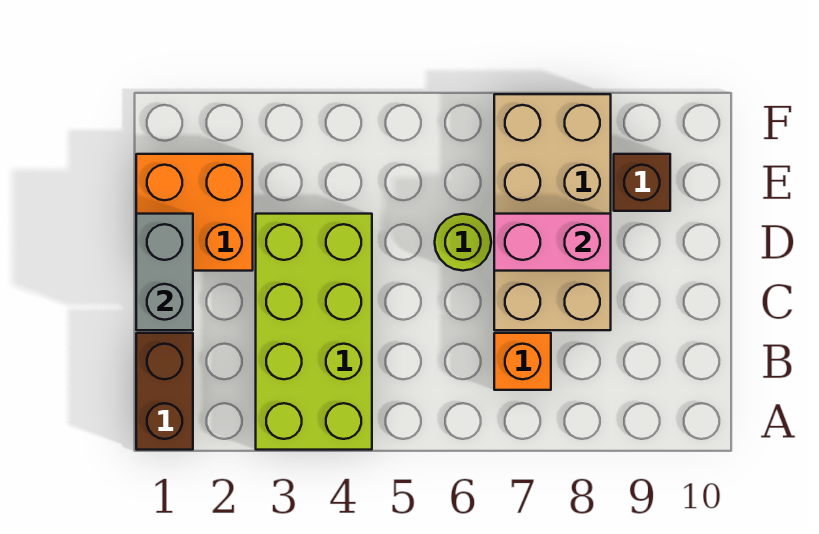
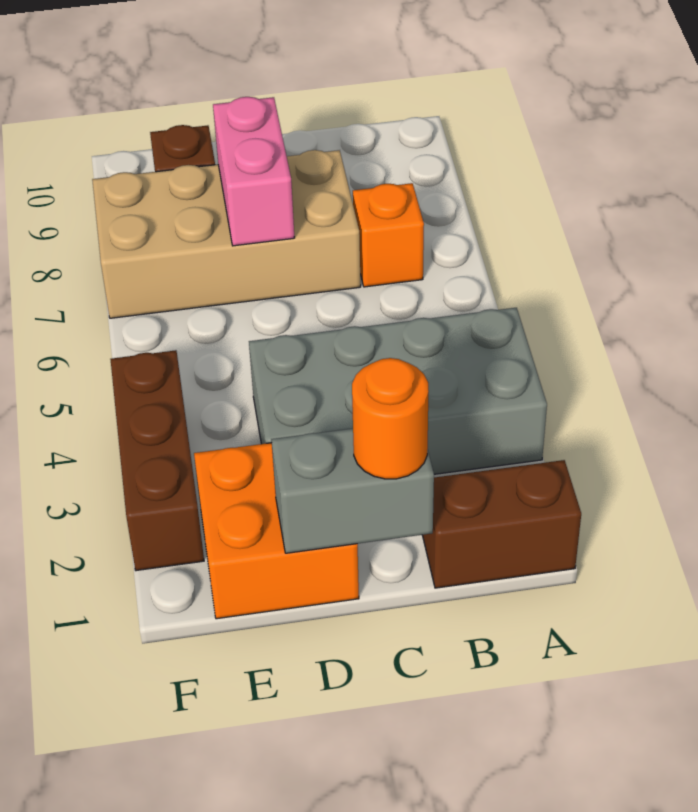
lime 2x4 brick [256,214,372,450] -> grey 2x4 brick [249,308,547,474]
none -> orange 1x1 round brick [352,358,429,479]
lime 1x1 round brick [435,214,491,271] -> none
none -> brown 1x3 brick [110,350,204,571]

